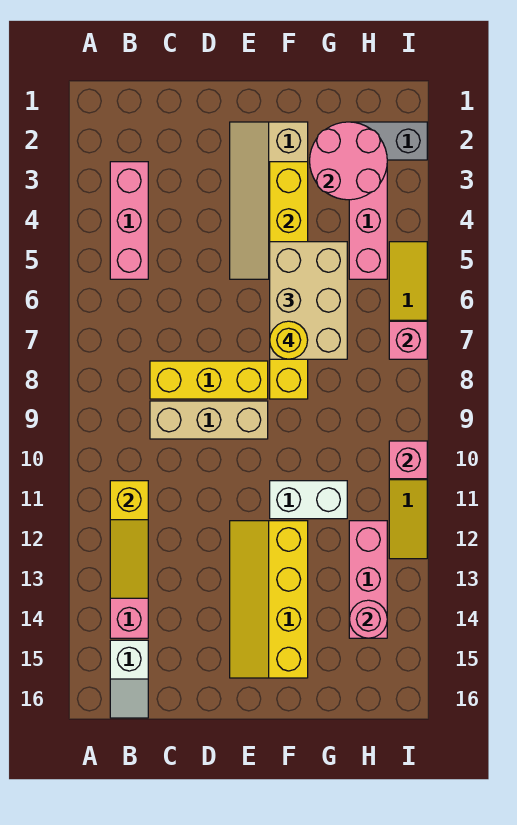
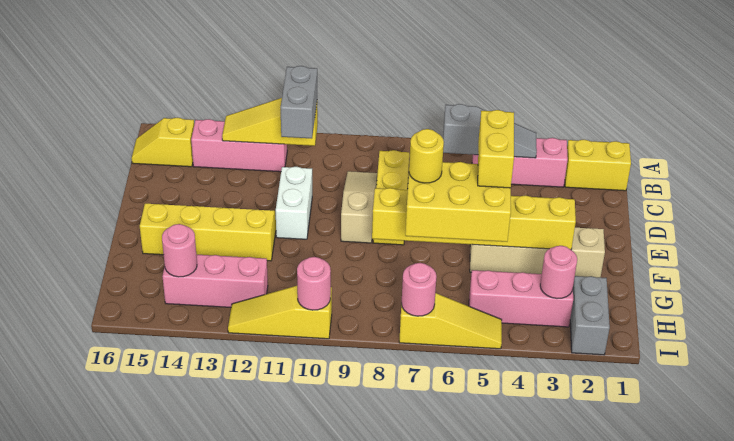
none -> yellow 1x2 brick [565,140,631,191]
none -> grey 1x3 slope [443,104,537,158]
none -> grey 1x2 brick [281,66,317,138]
white 1x2 slope [110,640,148,718] -> yellow 1x2 slope [131,118,194,167]
tan 1x3 brick [150,401,268,439] -> tan 1x3 slope [341,171,377,243]
none -> yellow 1x2 brick [478,110,514,188]
tan 2x3 brick [270,242,347,359] -> yellow 2x3 brick [405,162,511,242]
white 1x2 brick [270,481,347,519] -> white 1x2 brick moved to [276,167,312,239]
pink 2x2 round brick [310,122,387,200] -> pink 1x1 round brick [540,246,577,299]
pink 1x1 brick [389,321,427,359] -> pink 1x1 round brick [402,263,437,316]
pink 1x1 brick [389,441,427,479] -> pink 1x1 round brick [297,257,331,310]

